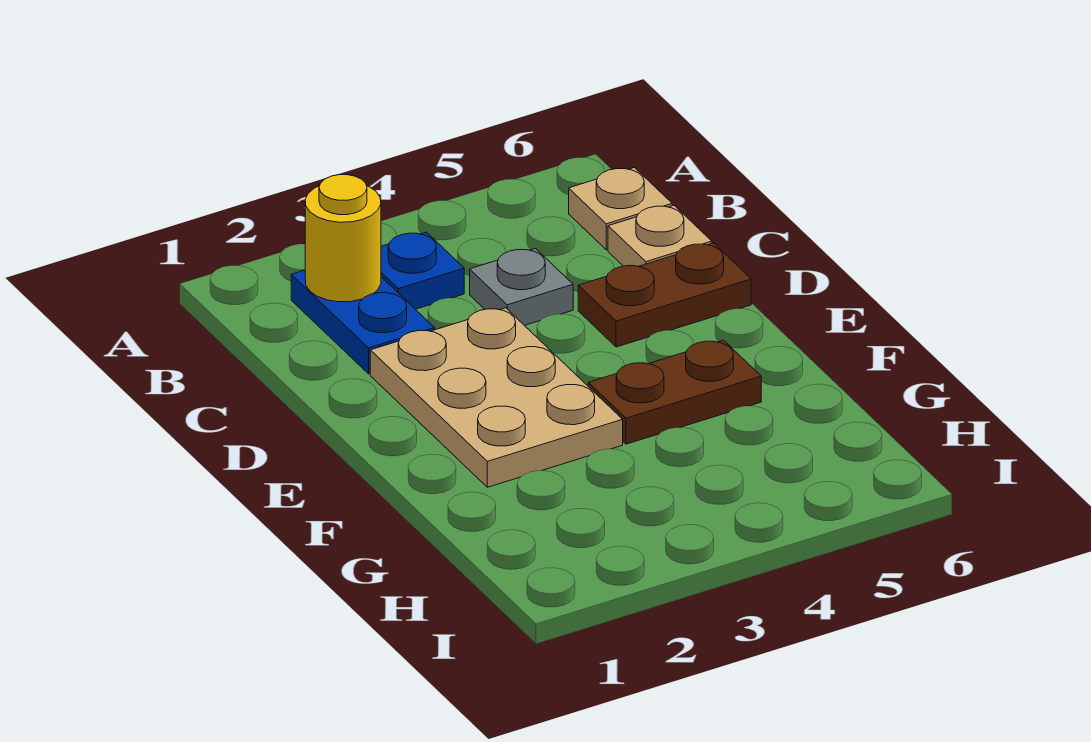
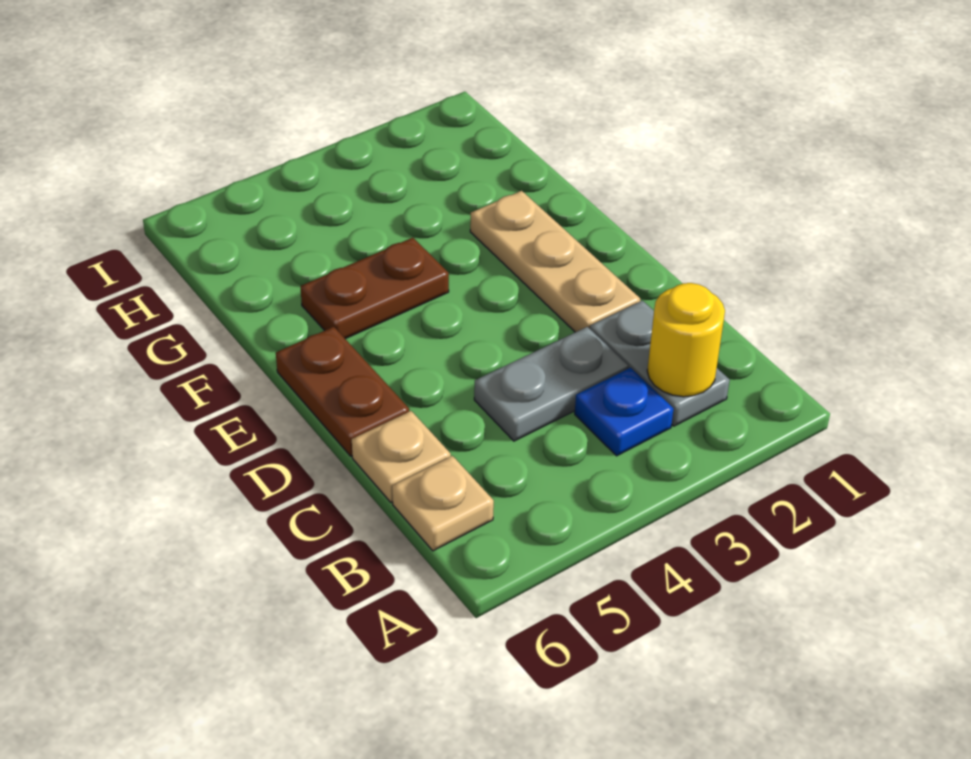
blue 1x2 plate [291,270,435,374] -> grey 1x2 plate [590,301,730,426]
grey 1x1 plate [470,248,573,326] -> grey 1x2 plate [474,327,628,441]
tan 2x3 plate [370,308,623,487] -> tan 1x3 plate [470,191,640,332]
brown 1x2 plate [578,243,751,347] -> brown 1x2 plate turned to [276,327,409,456]

